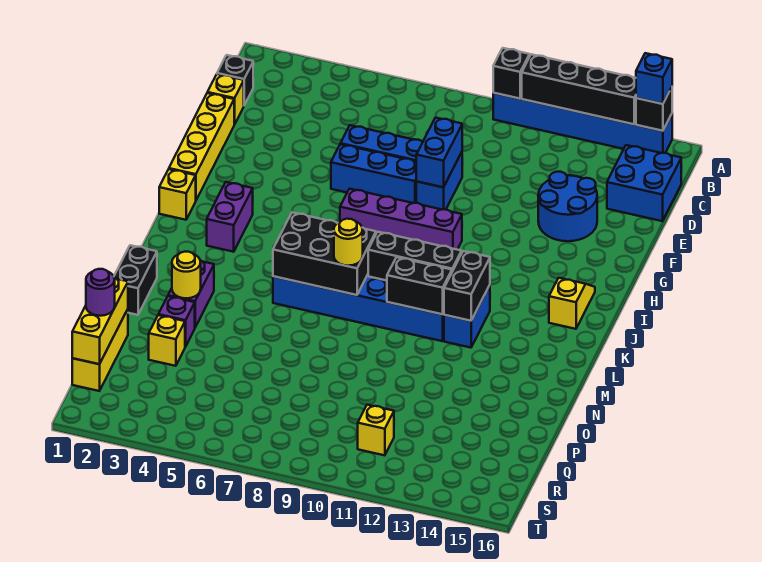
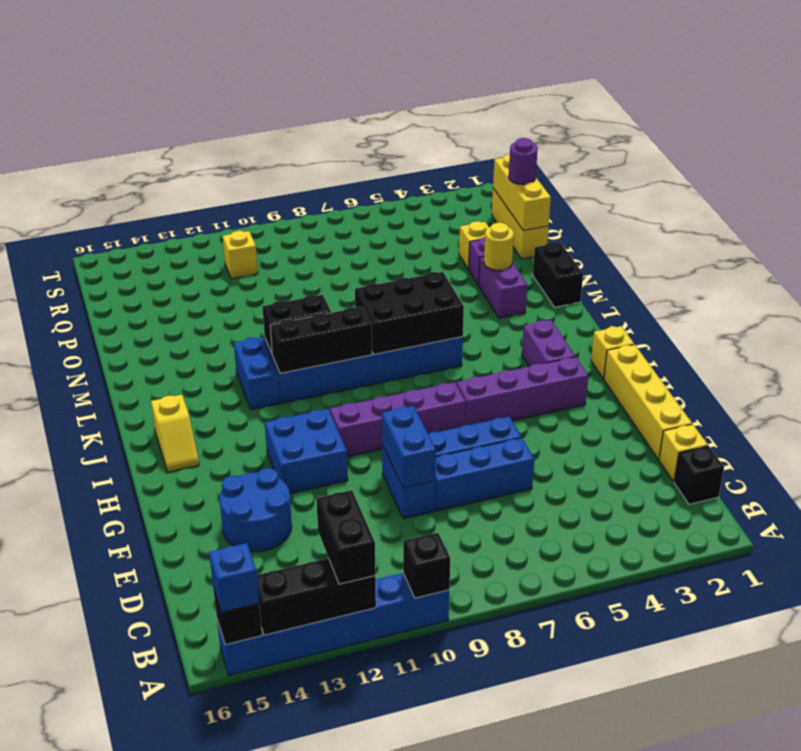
black 1x4 brick [522,54,636,124] -> black 1x3 brick [257,558,376,635]
blue 2x2 brick [607,145,681,221] -> blue 2x2 brick moved to [265,409,348,493]
none -> purple 1x4 brick [456,357,588,425]
black 1x2 brick [444,251,490,321] -> black 1x2 brick moved to [316,490,375,584]
yellow 1x1 round brick [334,219,363,266] -> none

